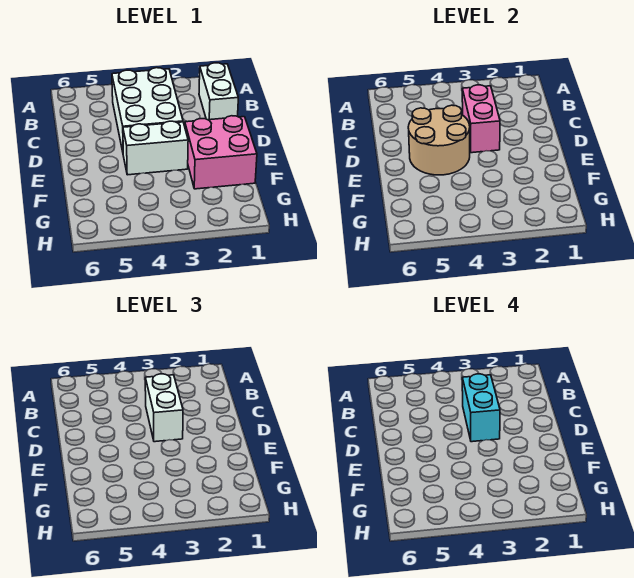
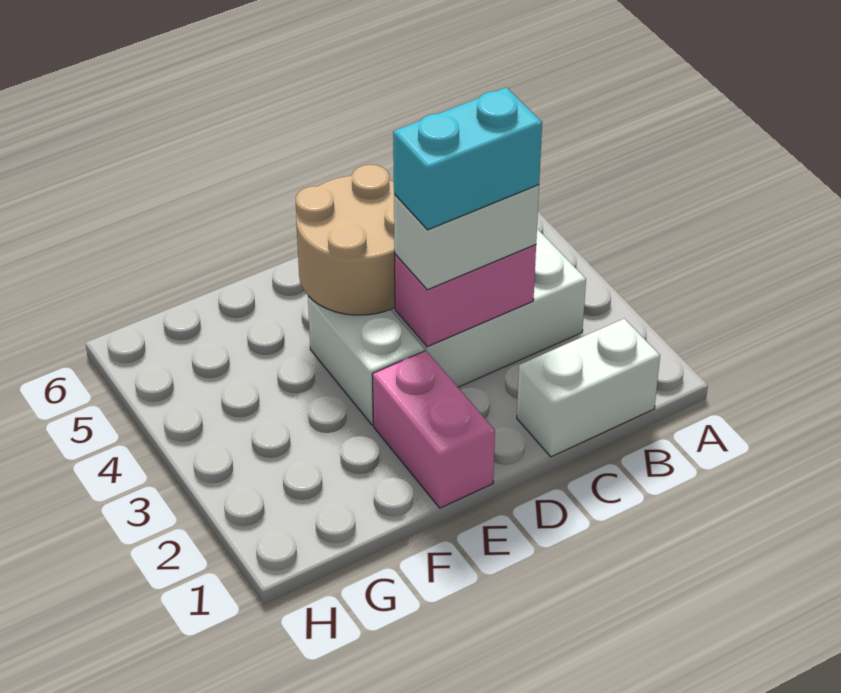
pink 2x2 brick [185,116,257,189] -> pink 1x2 brick [372,351,495,508]

